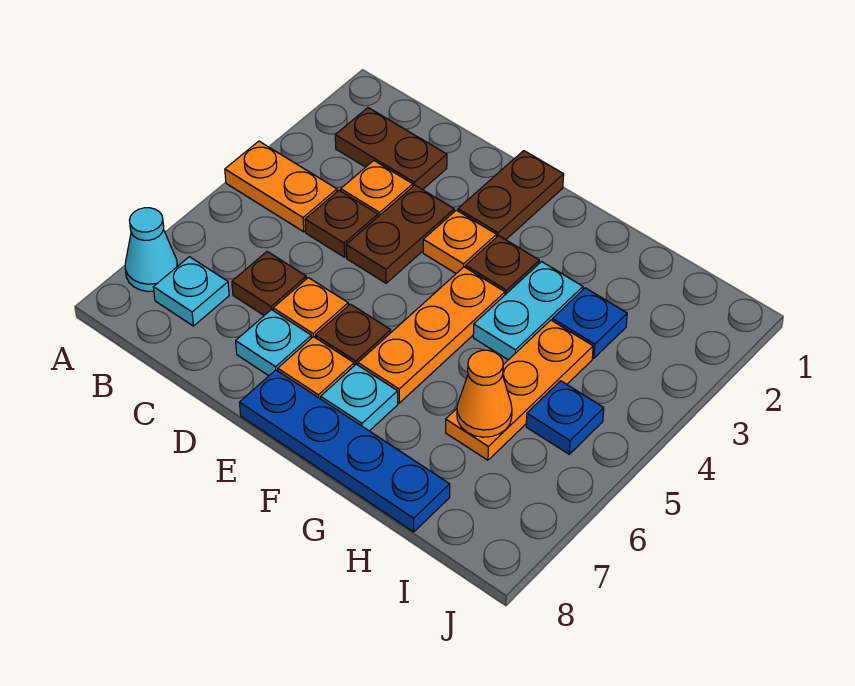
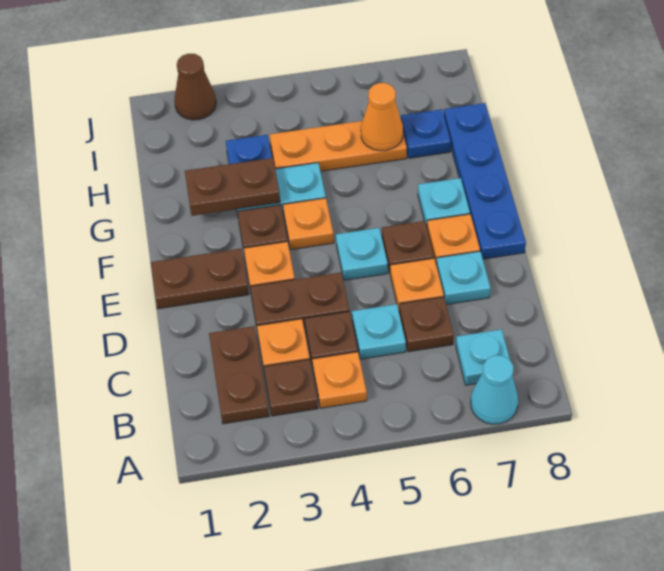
orange 1x2 plate [225,141,337,232] -> orange 1x1 plate [312,352,367,408]
none -> brown 1x1 plate [264,359,318,416]
none -> cyan 1x1 plate [352,304,406,359]
none -> cyan 1x1 plate [336,228,388,280]
orange 1x3 plate [358,267,505,403] -> orange 1x1 plate [283,198,334,250]
none -> brown 1x2 plate [185,158,280,216]
blue 1x1 plate [526,381,604,454] -> blue 1x1 plate moved to [401,109,451,158]
none -> brown 1x1 cone [174,54,216,120]

